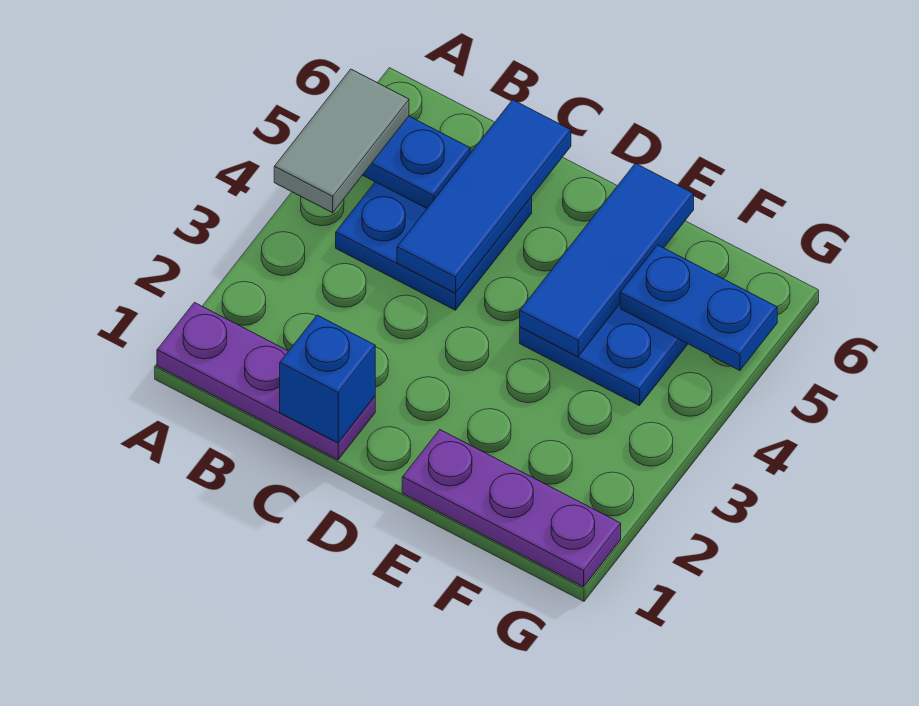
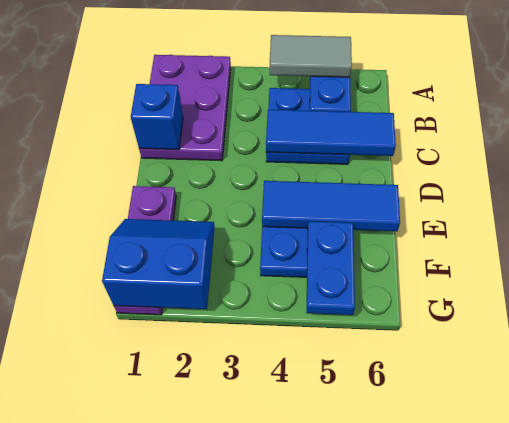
purple 1x3 plate [157,303,375,460] -> purple 2x3 plate [139,55,231,161]
none -> blue 2x2 slope [102,219,215,309]

